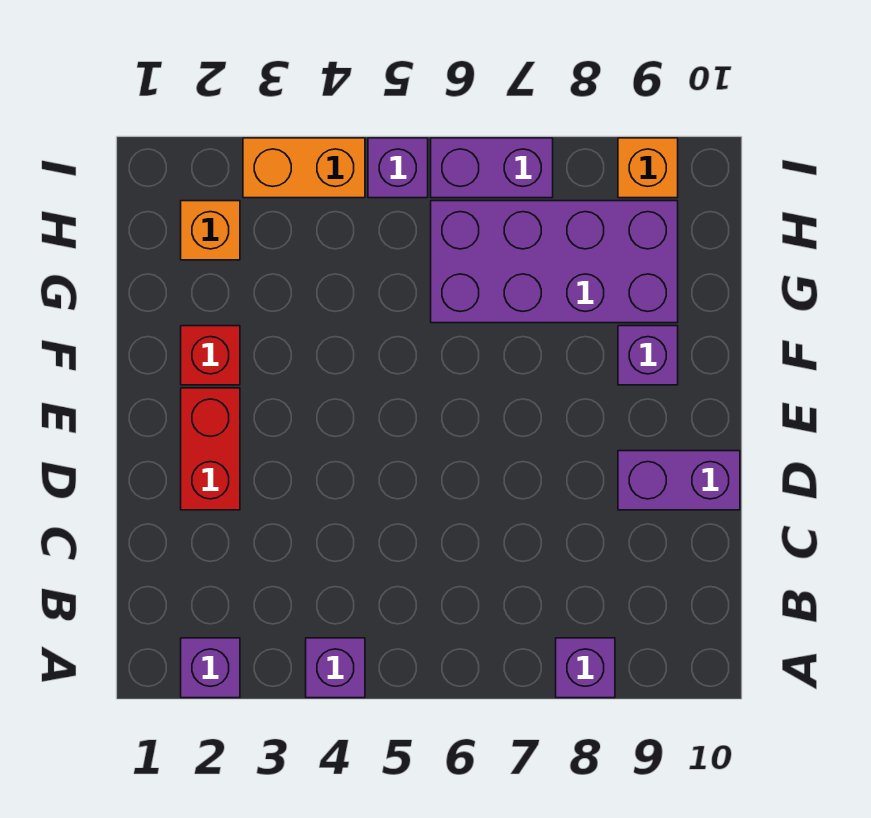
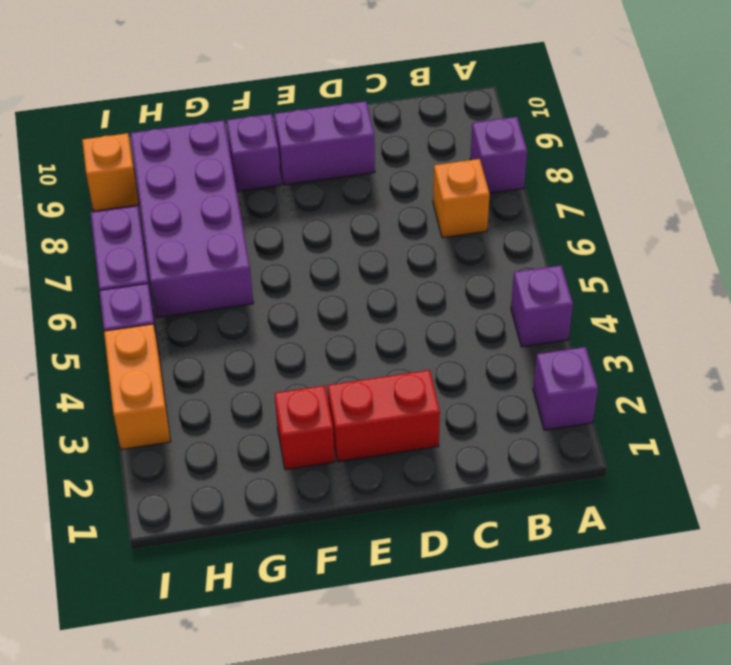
purple 1x2 brick [618,451,740,510] -> purple 1x2 brick turned to [274,101,375,185]
orange 1x1 brick [181,201,240,260] -> orange 1x1 brick moved to [433,159,490,238]

